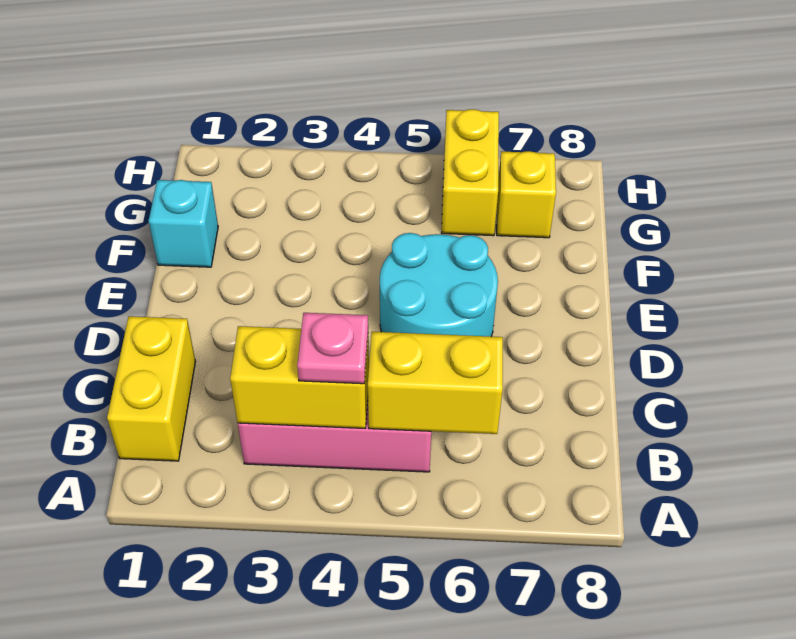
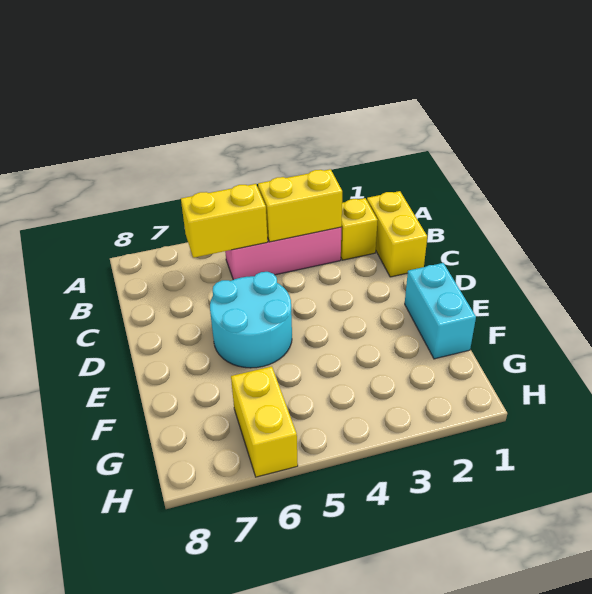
pink 1x1 plate [297,313,368,384] -> none
cyan 1x1 brick [149,180,218,267] -> cyan 1x2 brick [405,263,476,359]
yellow 1x1 brick [497,151,556,238] -> yellow 1x1 brick moved to [341,198,378,260]

